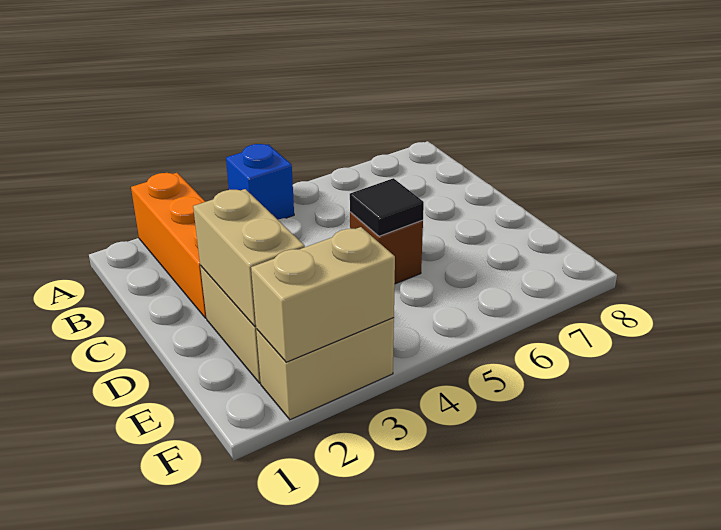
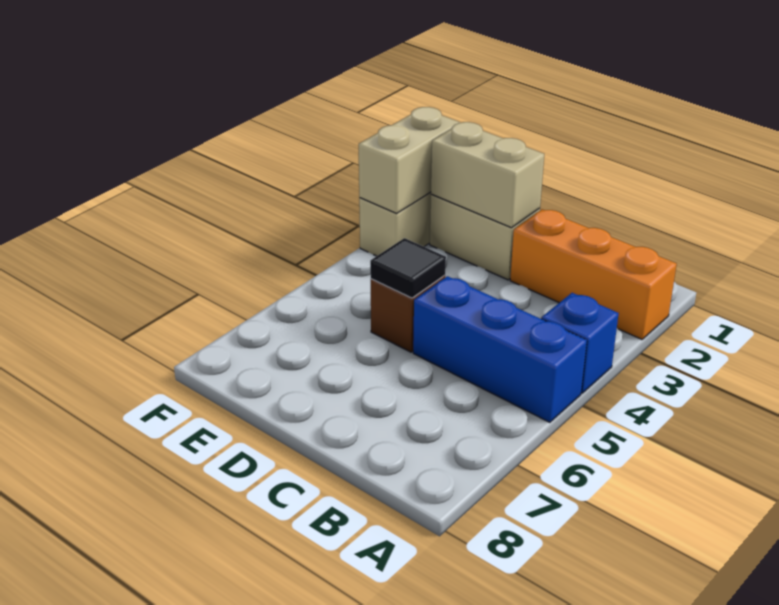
none -> blue 1x3 brick [413,276,587,422]

